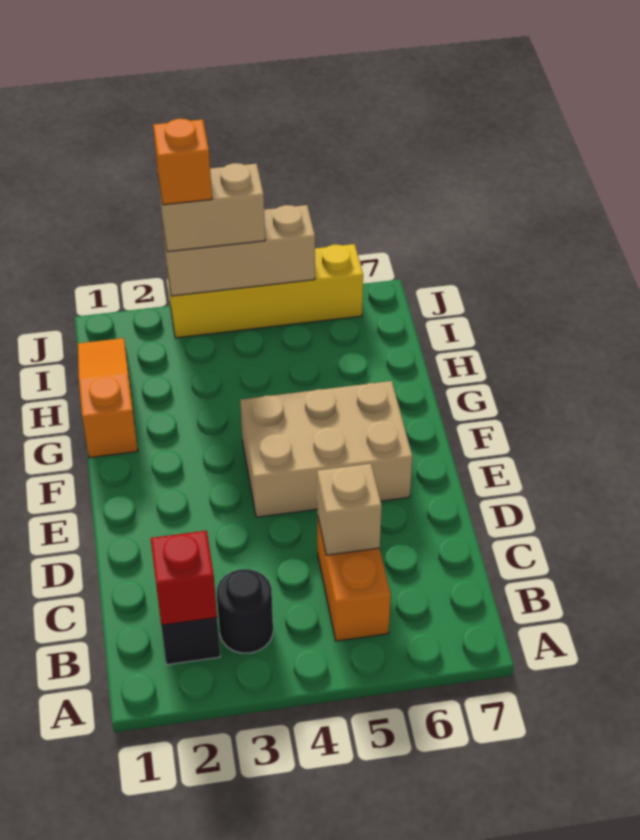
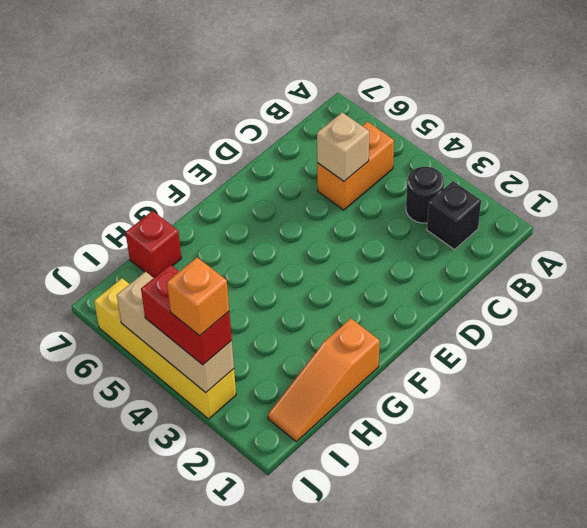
red 1x1 brick [151,531,217,625] -> red 1x1 brick moved to [126,211,181,278]
tan 2x3 brick [240,381,412,517] -> none
tan 1x2 brick [158,163,265,252] -> red 1x2 brick [141,265,232,365]

